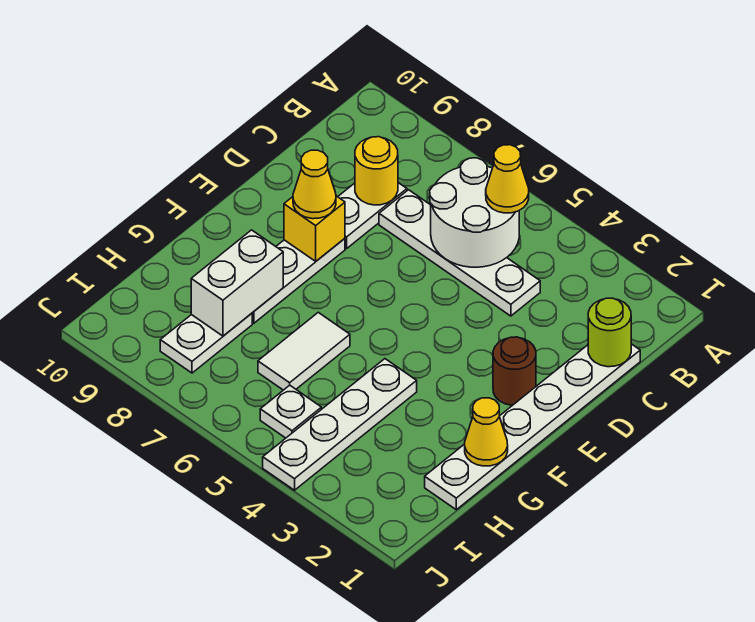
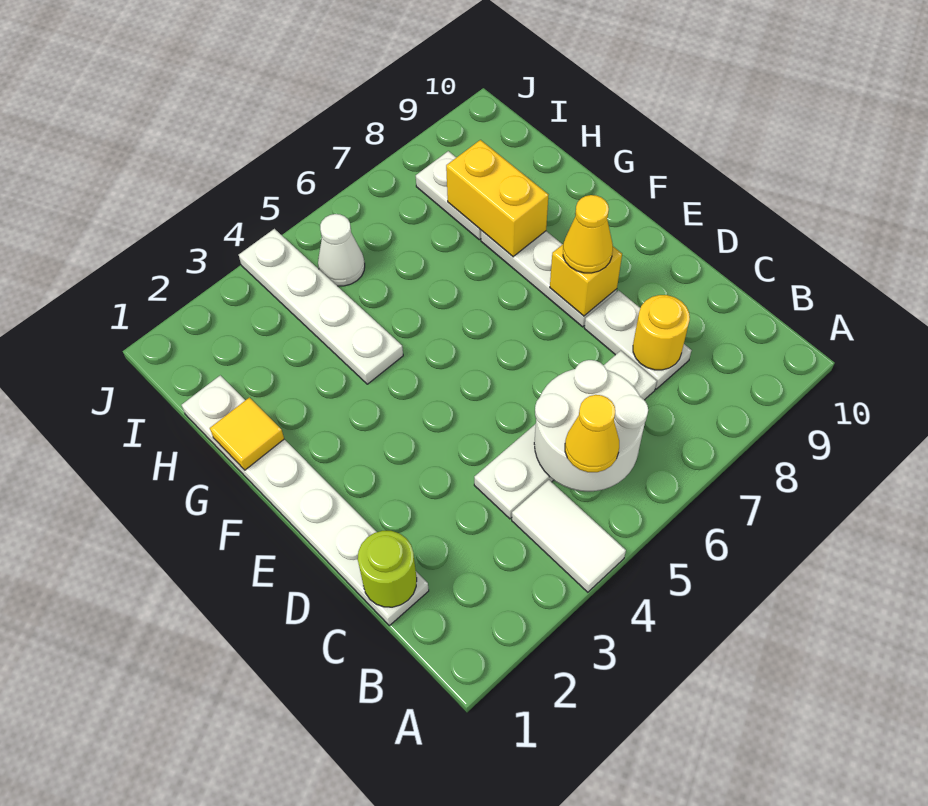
brown 1x1 round brick [493,337,536,405] -> none
yellow 1x1 cone [465,398,508,466] -> yellow 1x1 tile [210,397,284,470]
white 1x2 tile [258,312,350,390] -> white 1x2 tile moved to [512,480,626,592]
white 1x2 brick [191,230,283,336] -> yellow 1x2 brick [446,140,548,257]
white 1x1 plate [260,385,321,438] -> white 1x1 cone [318,214,365,286]

